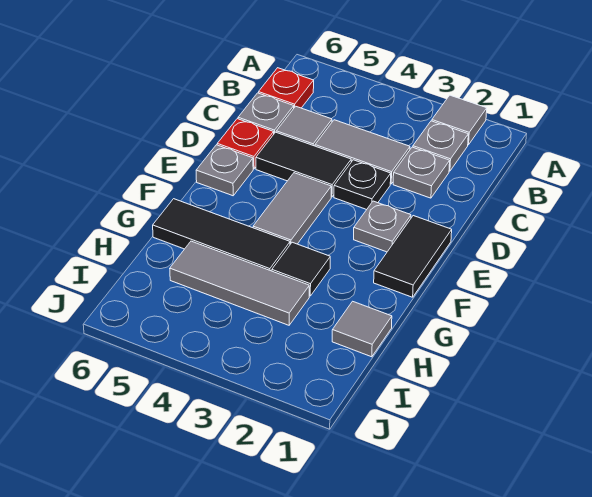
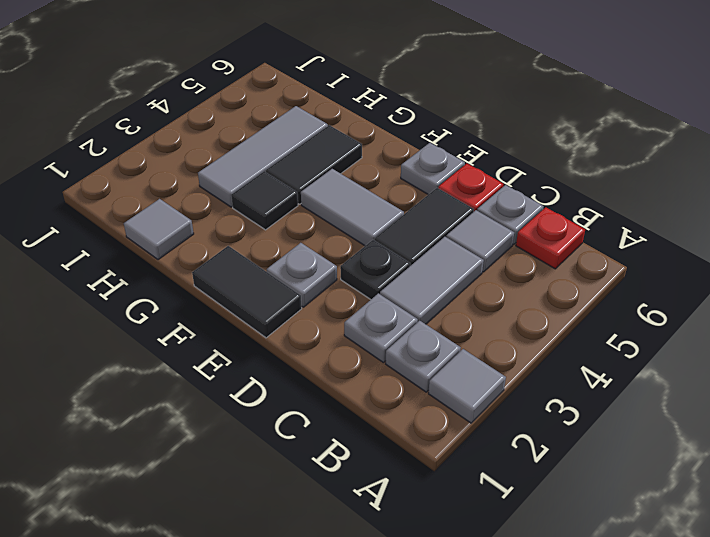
black 1x3 tile [153,199,290,271] -> black 1x2 tile [266,125,362,204]

